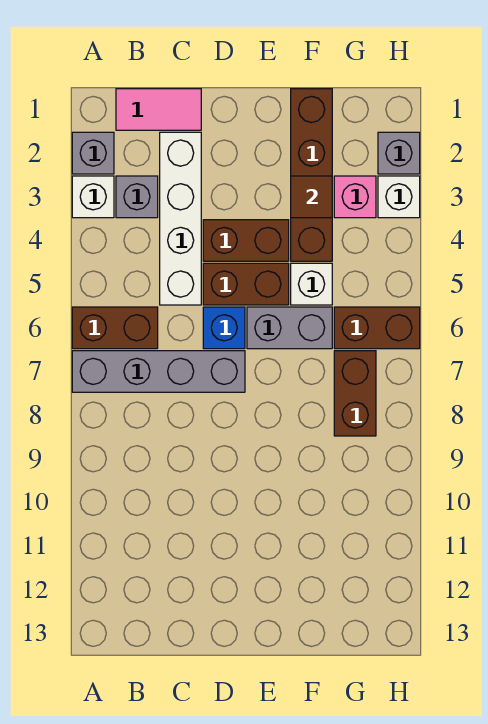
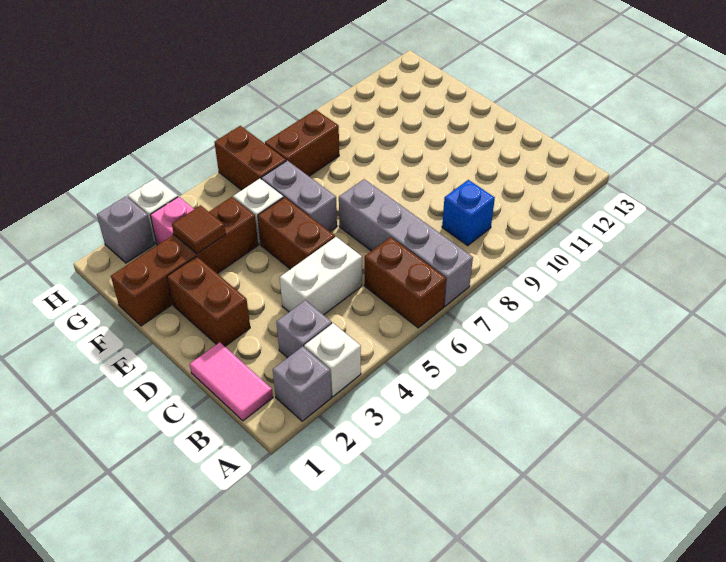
white 1x4 brick [160,132,201,305] -> white 1x2 brick [280,237,362,315]
brown 1x2 brick [203,220,289,261] -> brown 1x2 brick moved to [167,256,250,346]
blue 1x1 brick [203,307,245,349] -> blue 1x1 brick moved to [442,180,495,245]

